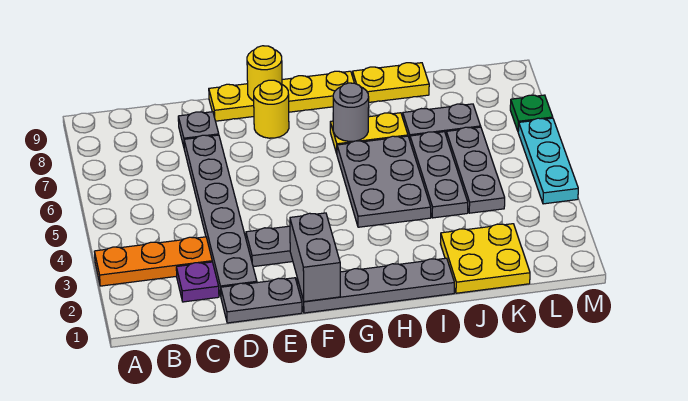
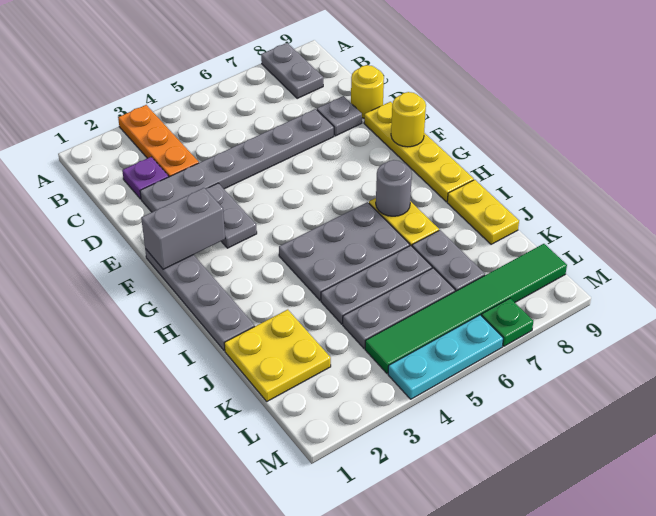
grey 1x2 plate [221,278,302,323] -> grey 1x2 plate moved to [261,43,323,98]
yellow 1x1 round brick [254,80,289,138] -> yellow 1x1 round brick moved to [351,65,384,118]
none -> green 1x6 tile [365,244,567,374]

